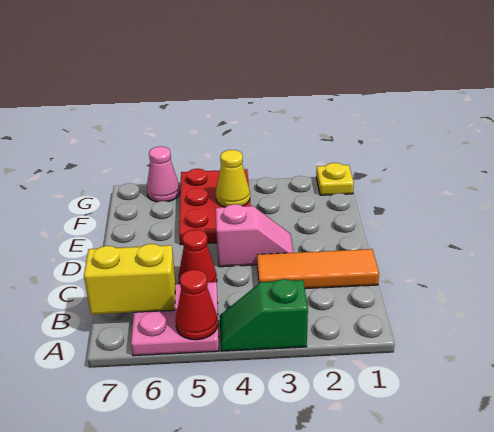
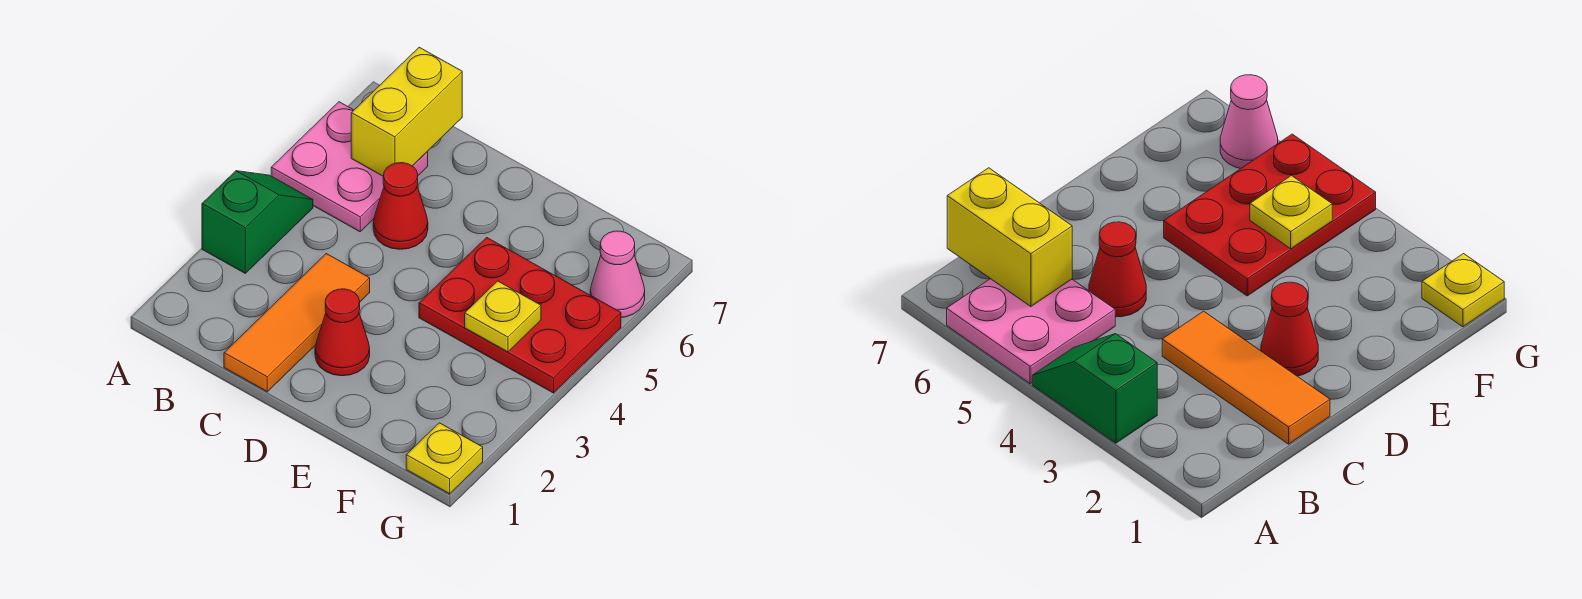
red 1x1 cone [176,270,218,340] -> red 1x1 cone moved to [315,289,370,376]
pink 1x2 slope [216,204,293,267] -> none
yellow 1x1 cone [216,150,250,207] -> yellow 1x1 plate [465,281,541,352]

